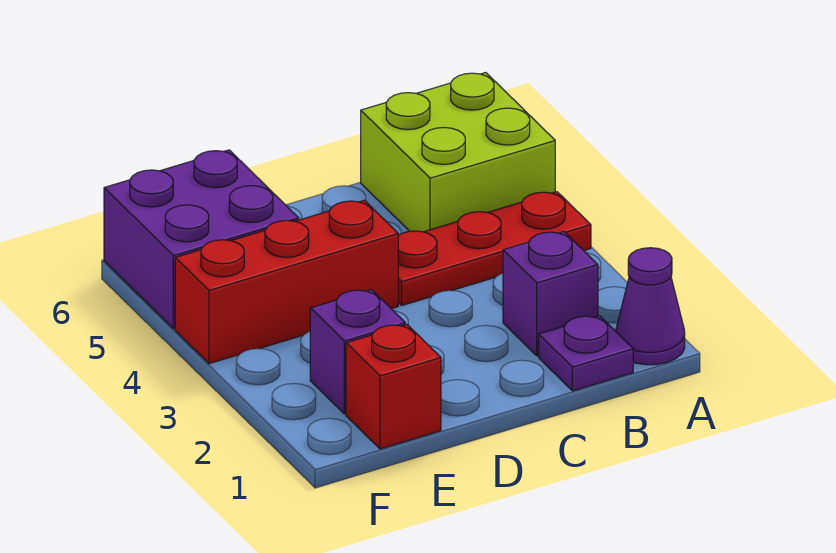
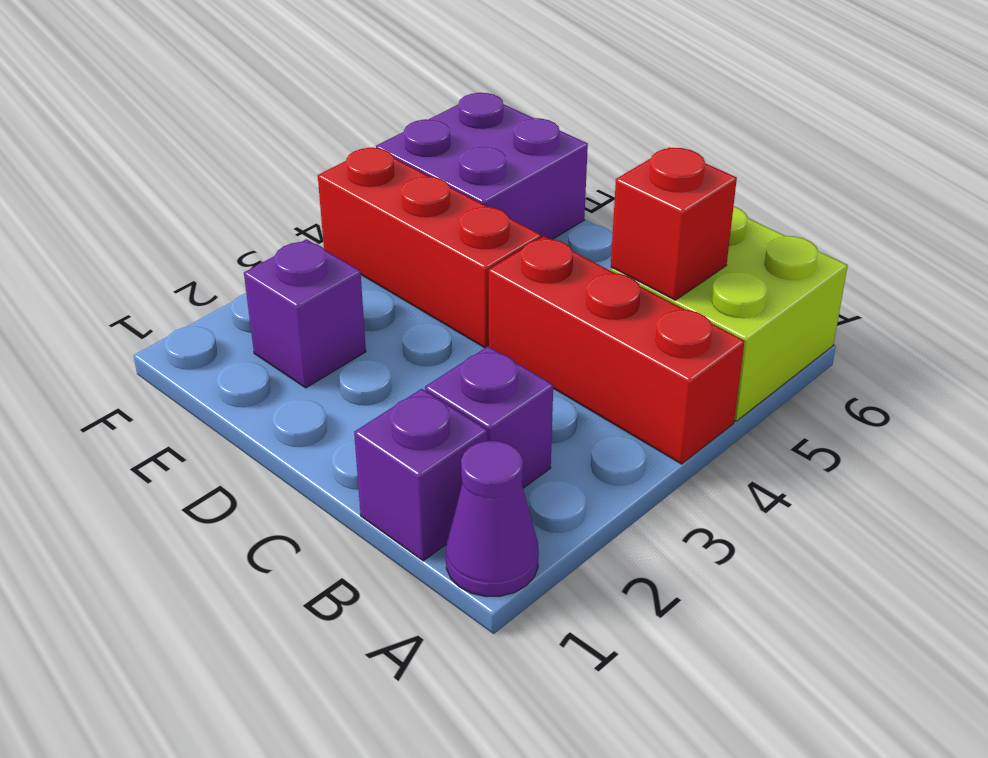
red 1x3 plate [398,192,591,305] -> red 1x3 brick [489,237,745,464]
purple 1x1 plate [539,316,633,391] -> purple 1x1 brick [354,389,487,561]
red 1x1 brick [346,325,441,449] -> red 1x1 brick moved to [611,147,737,300]

